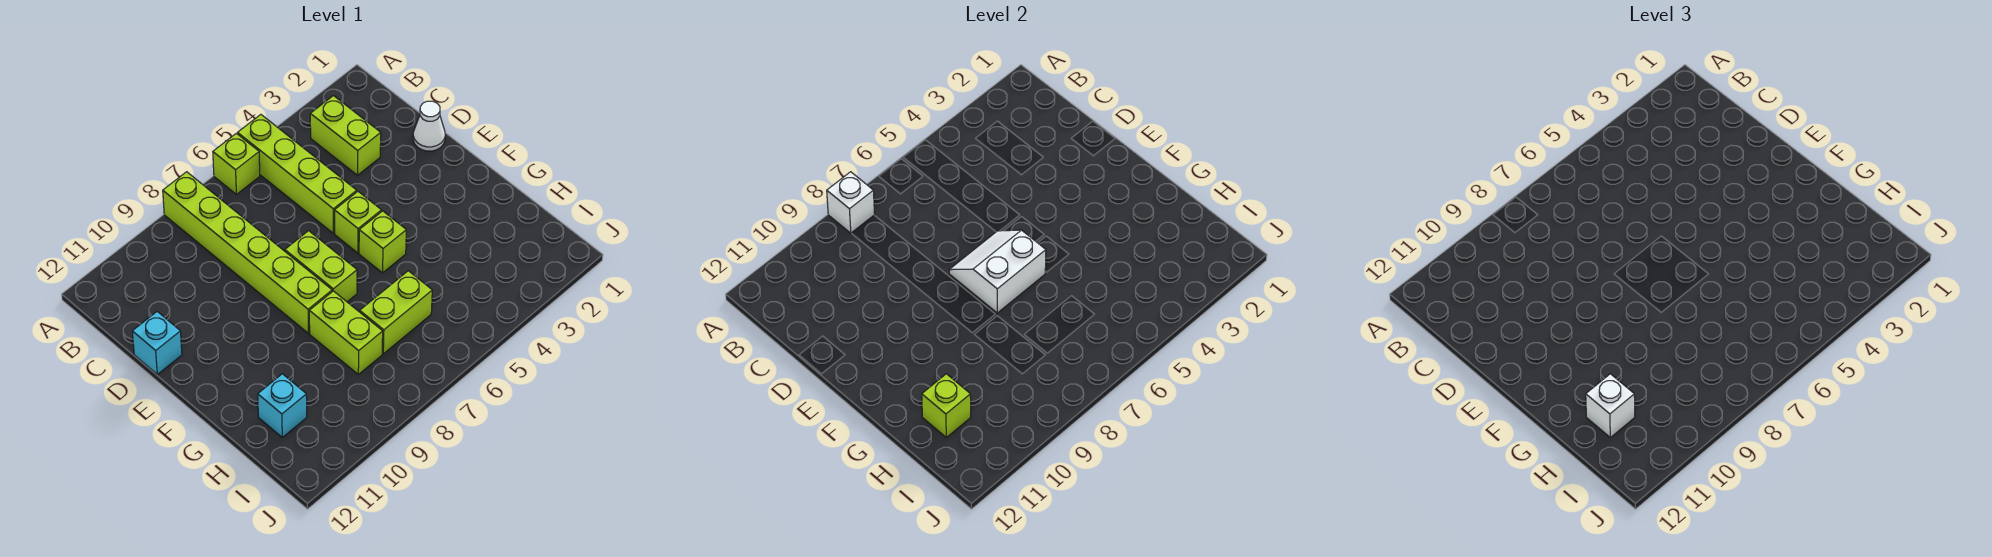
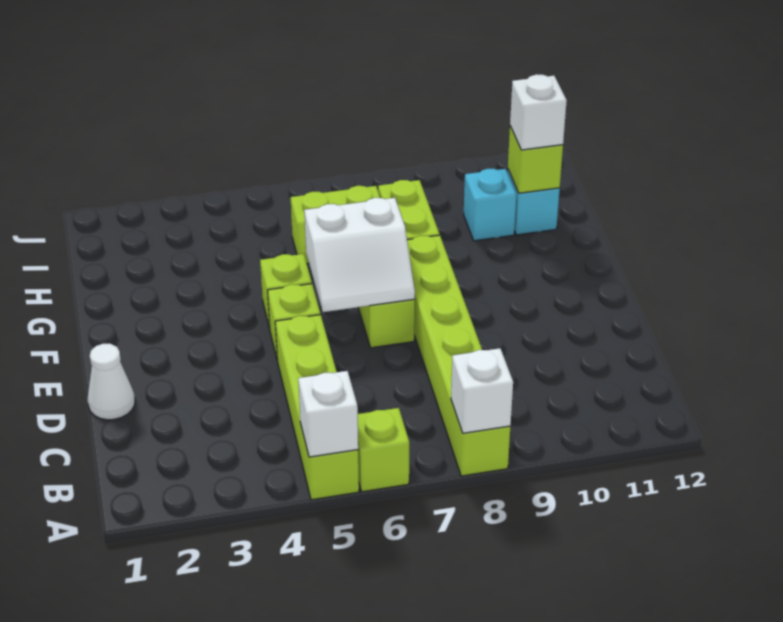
none -> white 1x1 brick [298,371,358,457]
lime 1x2 brick [310,96,381,175] -> none
cyan 1x1 brick [132,312,182,374] -> cyan 1x1 brick moved to [464,169,517,241]

